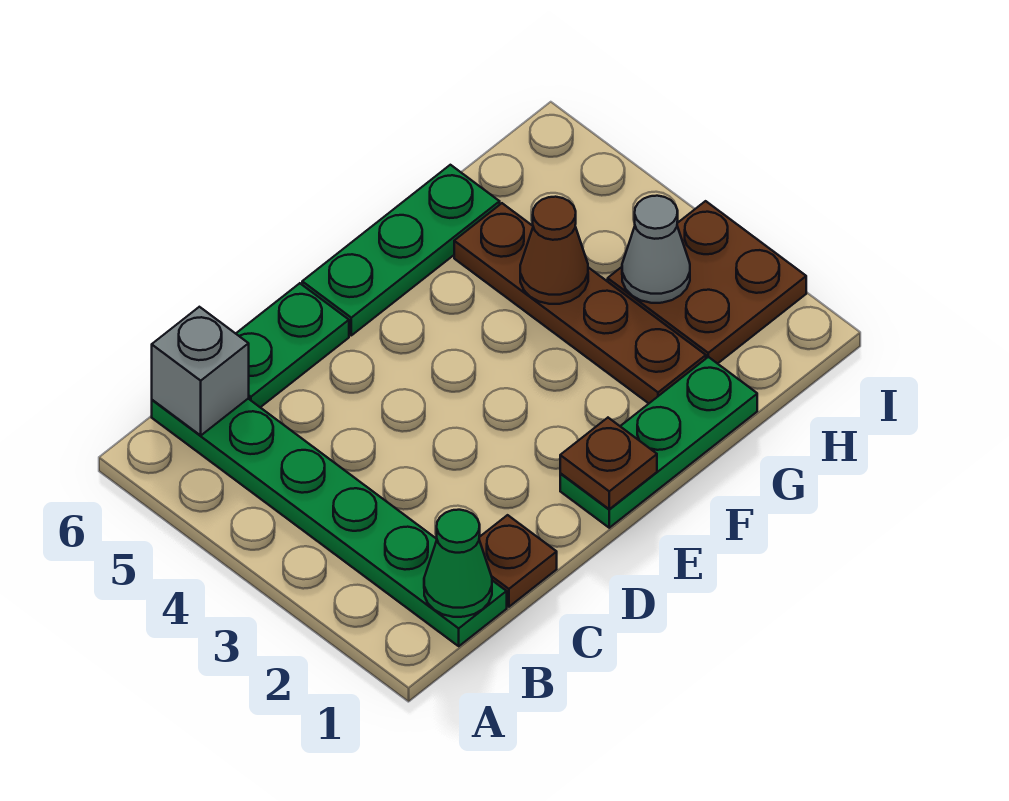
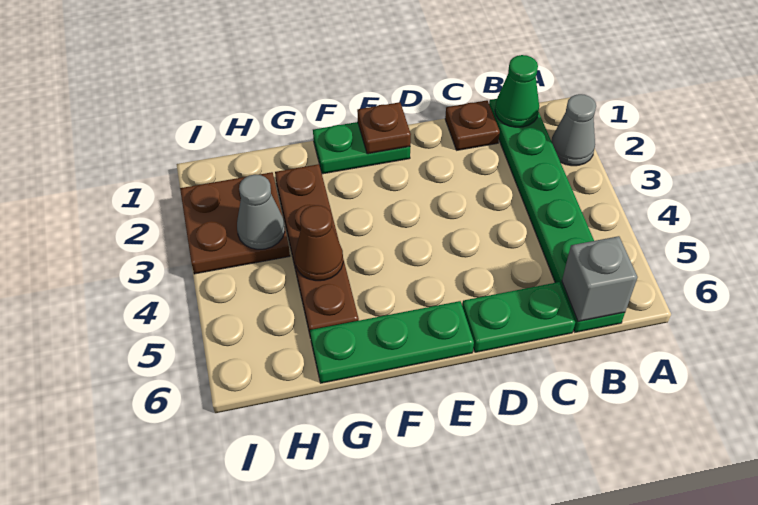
none -> grey 1x1 cone [551,94,596,166]
green 1x3 plate [560,357,757,528] -> green 1x2 plate [313,122,410,174]

